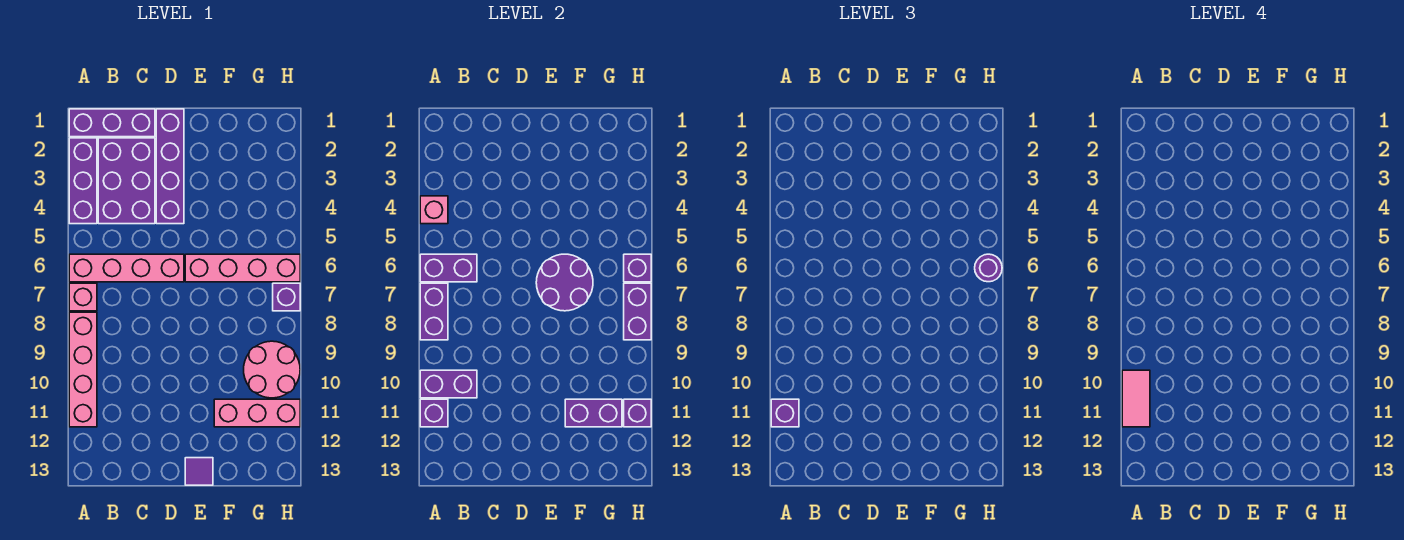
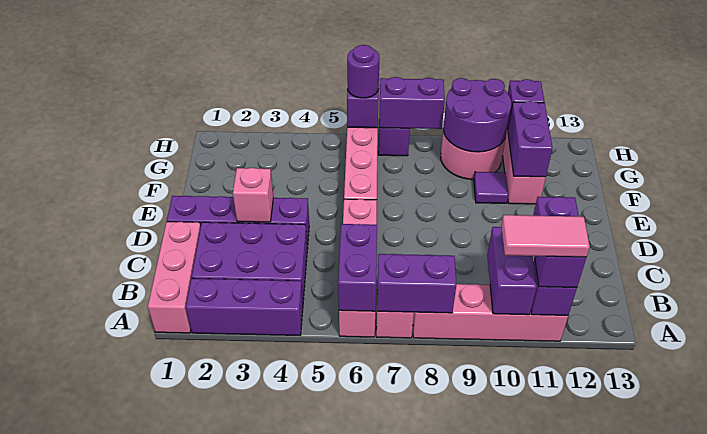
purple 1x3 brick [69,109,155,137] -> pink 1x3 brick [148,222,201,333]
pink 1x1 brick [420,196,448,224] -> pink 1x1 brick moved to [233,168,273,222]
purple 1x1 brick [771,399,799,427] -> purple 1x2 brick [533,197,586,287]
purple 2x2 round brick [536,254,593,311] -> purple 2x2 round brick moved to [443,78,511,152]
purple 1x1 tile [185,458,213,485] -> purple 1x1 tile moved to [474,172,508,203]

